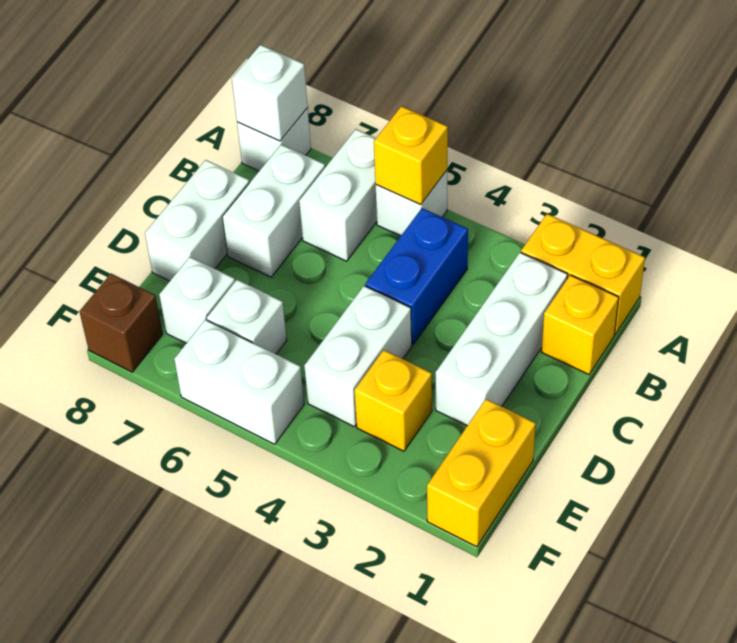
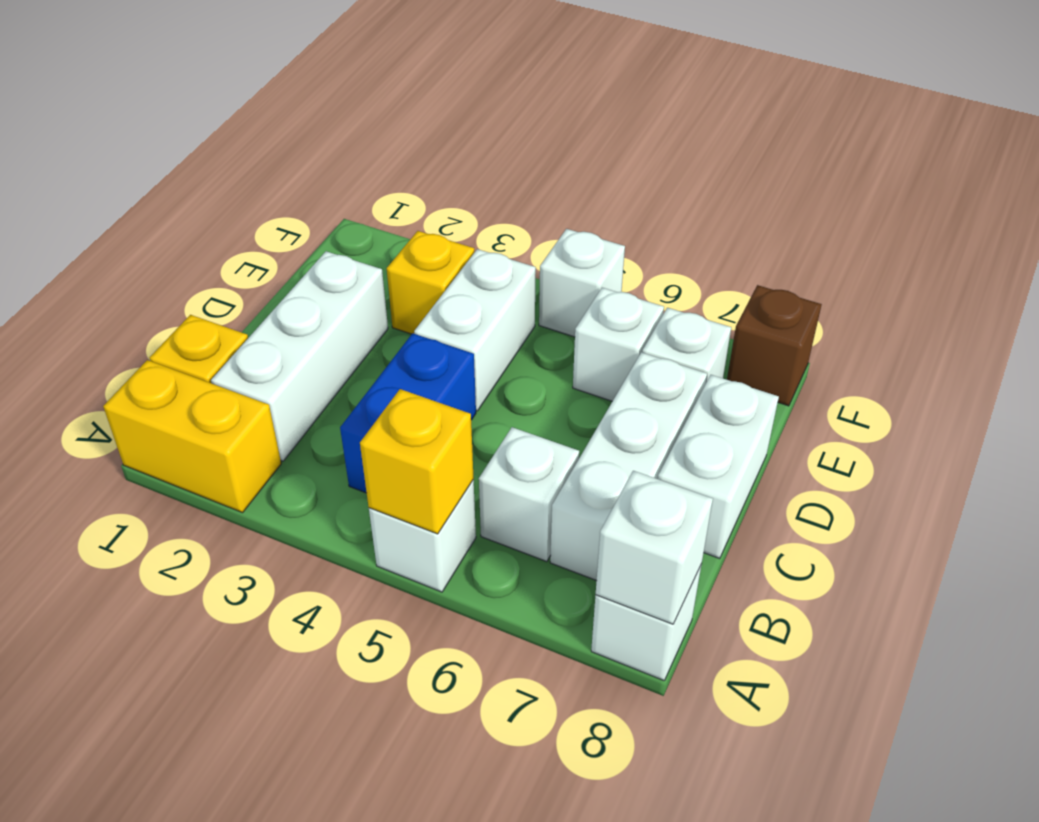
white 1x2 brick [299,129,377,261] -> white 1x1 brick [479,427,579,562]
white 1x2 brick [223,145,325,277] -> white 1x3 brick [550,352,707,581]
yellow 1x2 brick [427,399,536,547] -> none
white 1x2 brick [174,320,304,444] -> white 1x1 brick [539,229,625,337]

